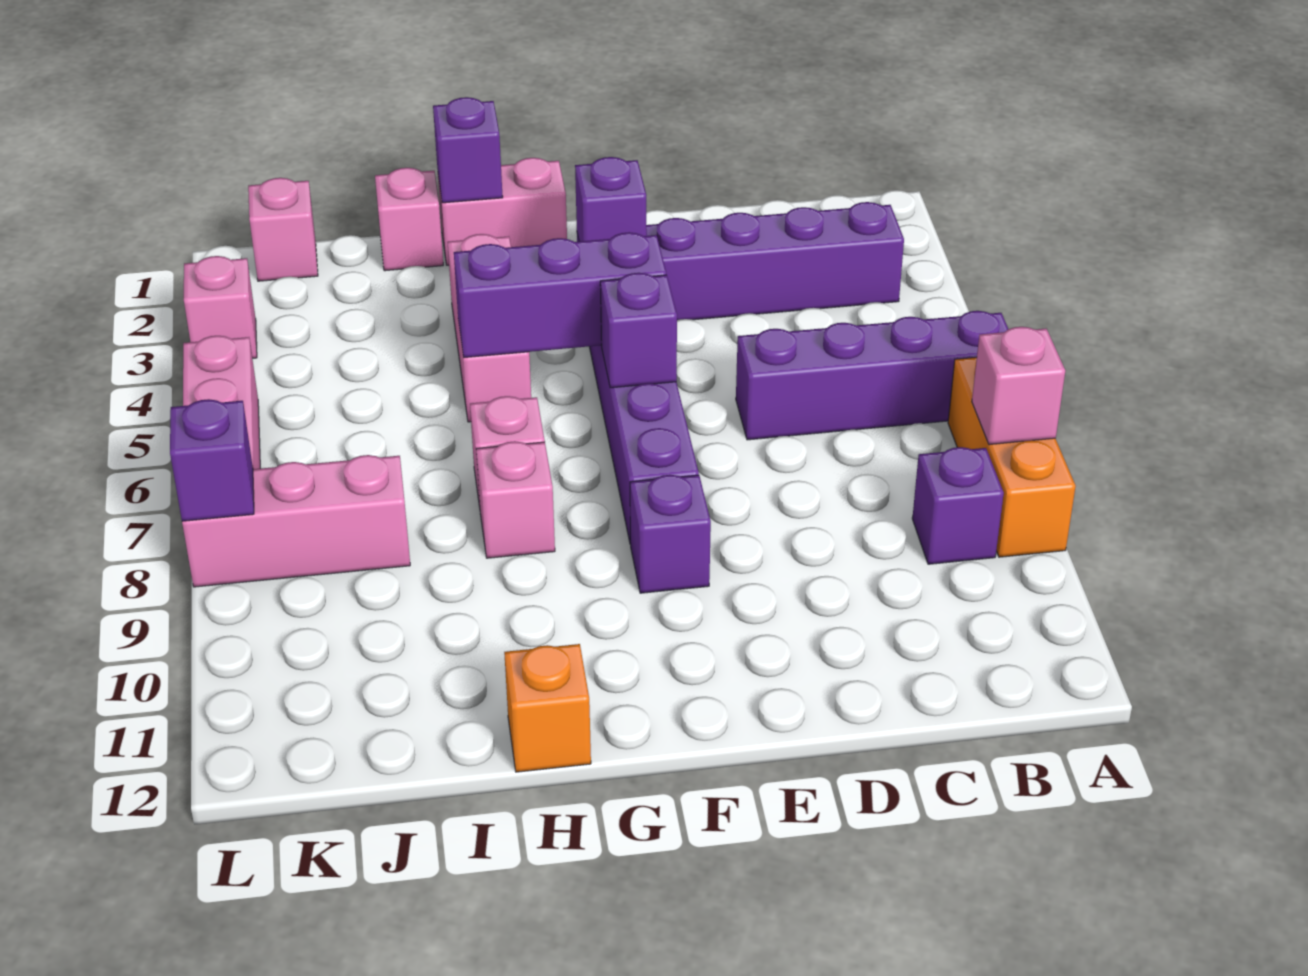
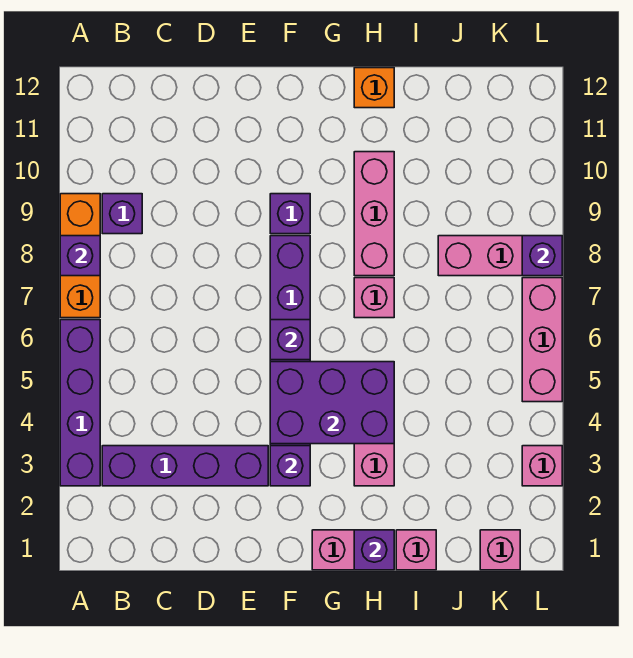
purple 1x4 brick [736,311,1008,440] -> purple 1x4 brick turned to [60,320,100,486]
pink 1x1 brick [972,327,1065,445] -> purple 1x1 brick [60,236,100,276]
purple 1x3 brick [454,232,666,357] -> purple 2x3 brick [270,362,394,444]
pink 1x1 brick [476,441,555,558] -> pink 1x3 brick [354,152,394,276]

